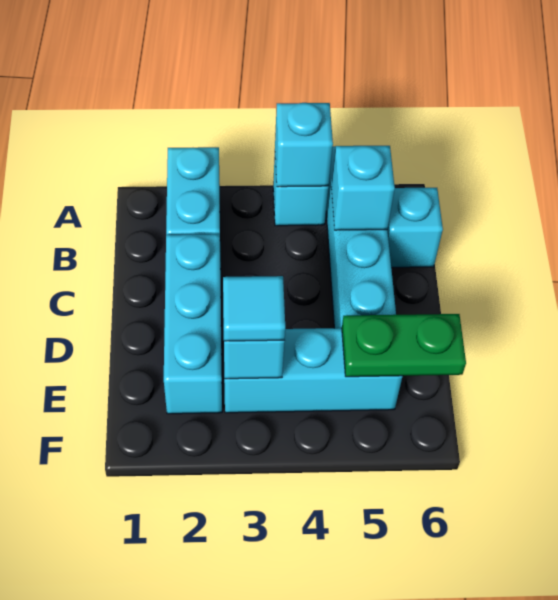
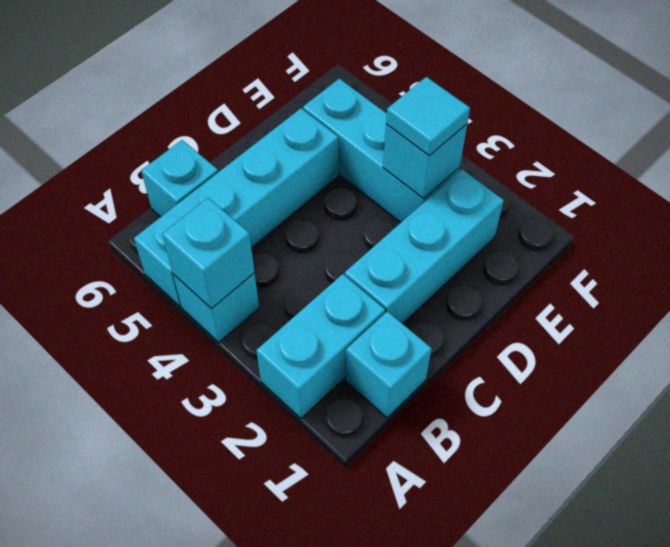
cyan 1x1 brick [331,146,395,230] -> cyan 1x1 brick moved to [346,311,432,418]
green 1x2 plate [342,314,466,377] -> none

